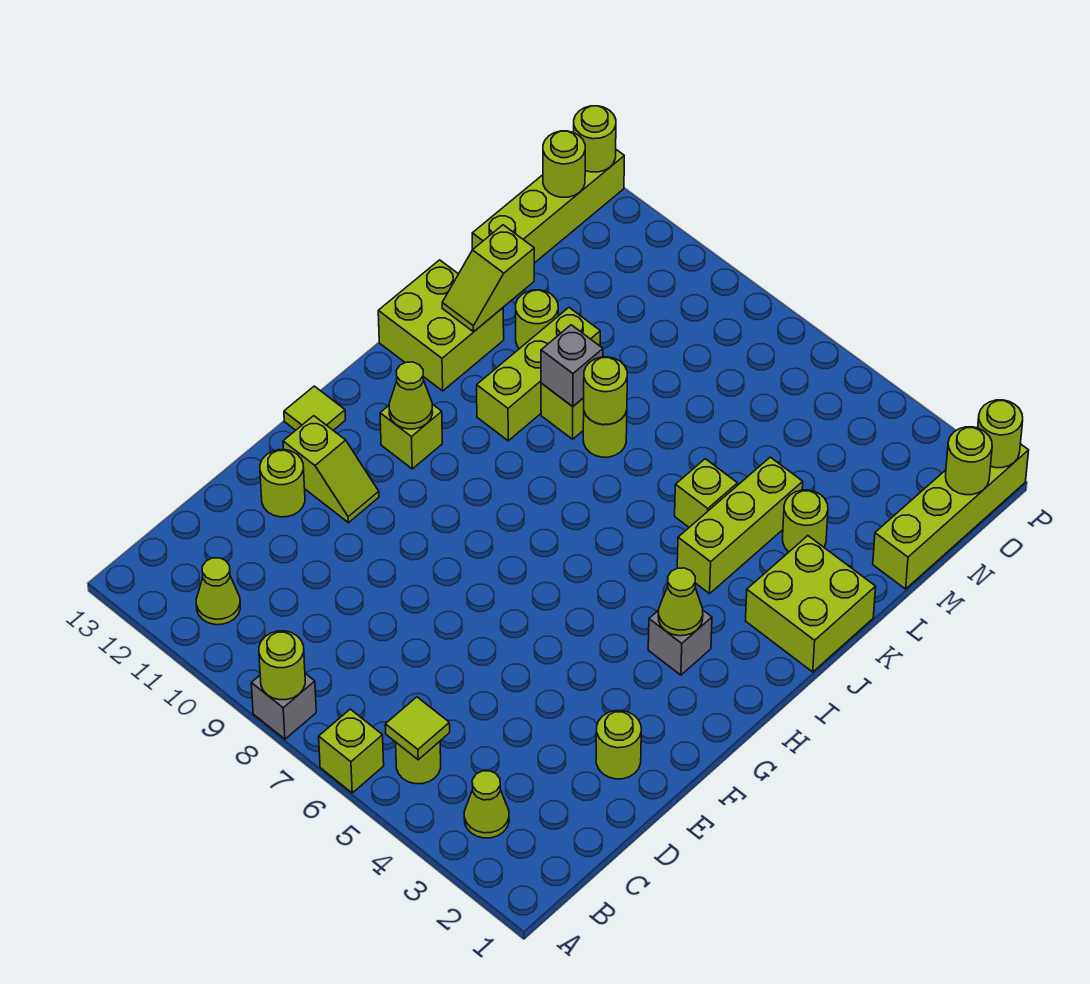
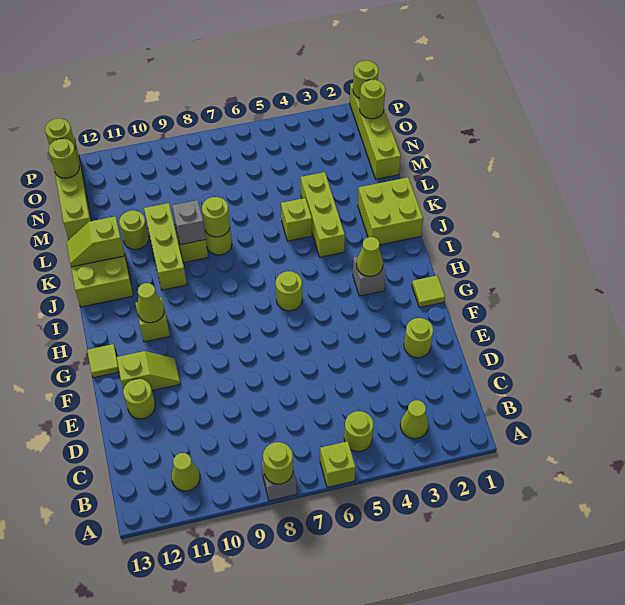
lime 1x1 tile [385,697,450,760] -> lime 1x1 tile moved to [412,276,445,308]
lime 1x2 slope [442,225,534,332] -> lime 1x2 slope turned to [66,216,124,267]
lime 1x1 round brick [783,490,828,552] -> lime 1x1 round brick moved to [276,271,302,311]

